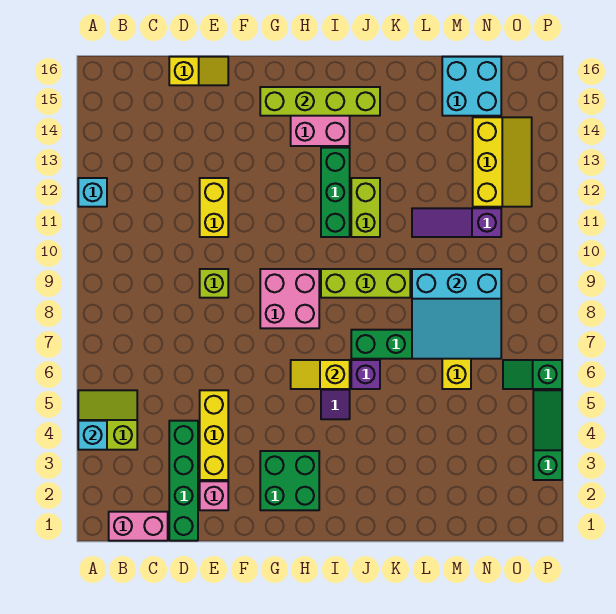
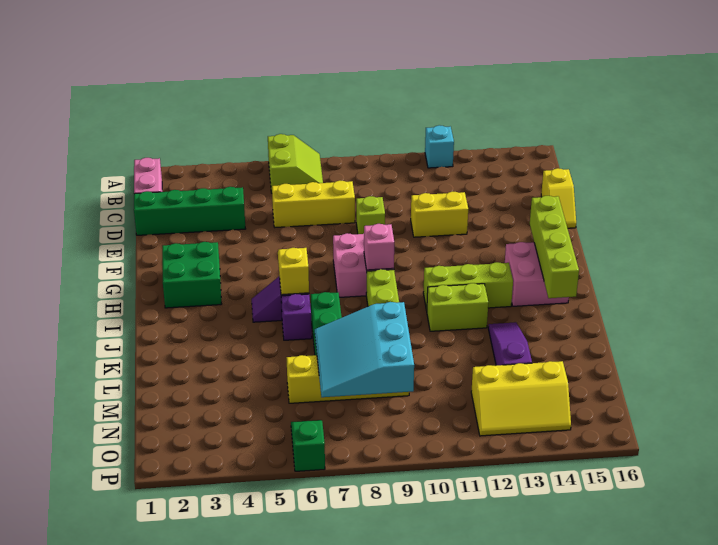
lime 2x2 slope [78,390,137,450] -> lime 2x2 slope moved to [268,134,323,193]
cyan 1x1 brick [78,421,107,450] -> none
pink 1x1 brick [200,481,228,510] -> pink 1x1 brick moved to [364,224,394,270]
yellow 1x3 brick [200,390,228,480] -> yellow 1x3 brick moved to [272,181,355,227]
green 1x3 brick [321,148,350,237] -> lime 1x3 brick [423,262,513,310]
purple 1x3 slope [412,208,501,237] -> purple 1x3 slope moved to [488,322,532,365]
cyan 2x2 brick [442,57,501,116] -> none
green 1x3 slope [533,390,562,480] -> none

